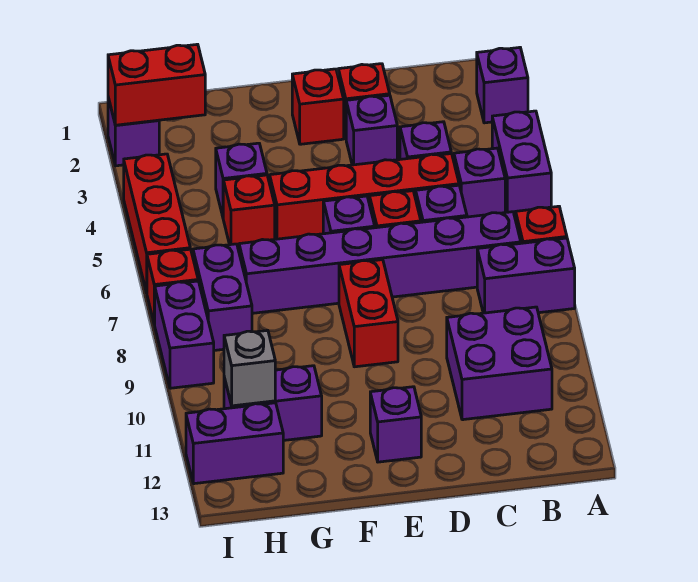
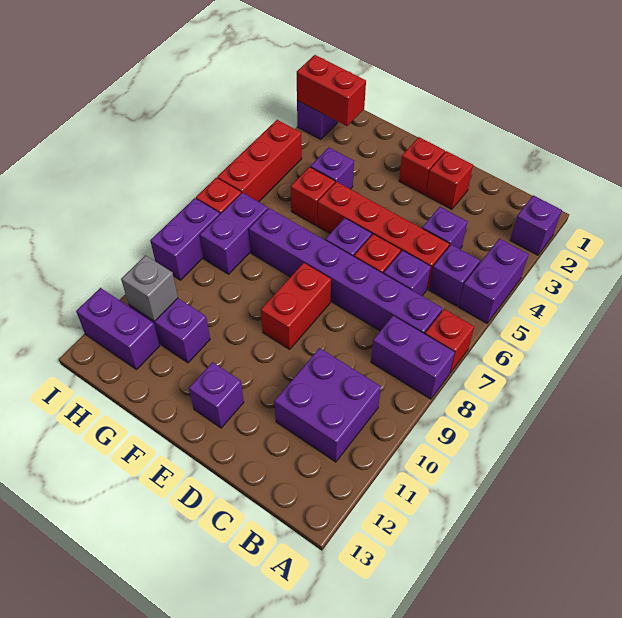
purple 1x1 brick [346,95,397,165] -> none

